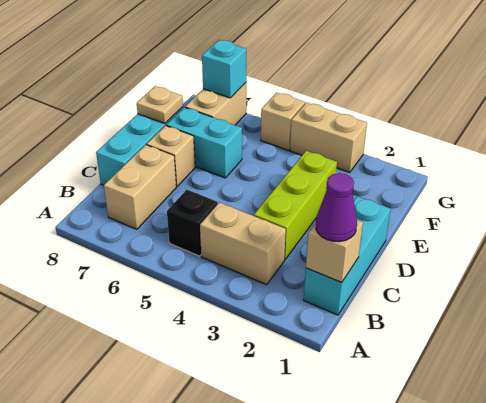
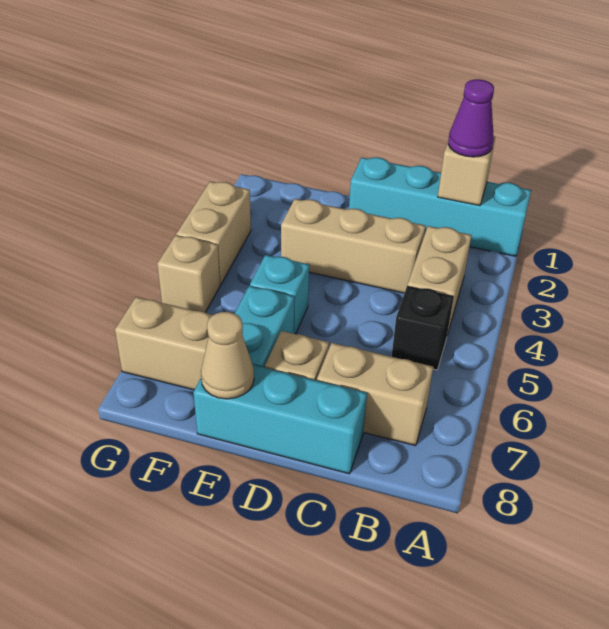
cyan 1x3 brick [304,196,391,315] -> cyan 1x4 brick [349,157,531,256]
lime 1x3 brick [254,151,337,260] -> tan 1x3 brick [281,199,425,293]
tan 1x1 plate [137,86,183,124] -> tan 1x1 cone [201,312,254,399]
cyan 1x1 brick [202,40,246,98] -> cyan 1x1 brick moved to [250,255,309,334]

